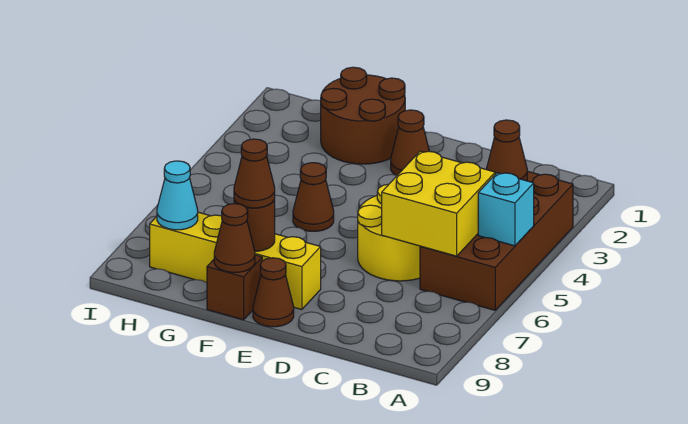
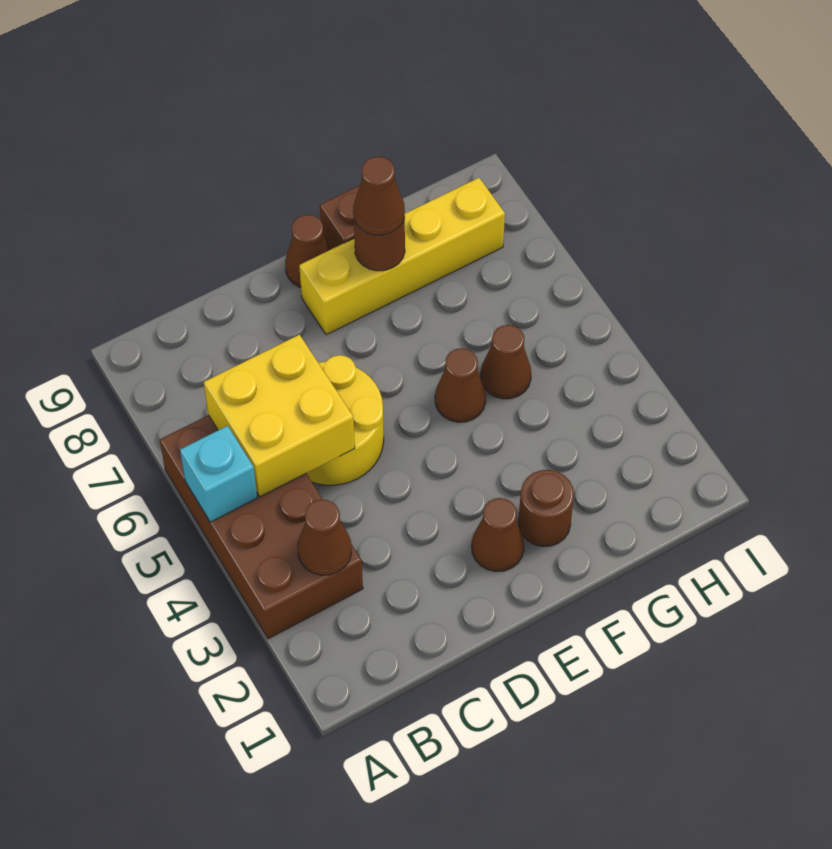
brown 2x2 round brick [321,67,405,164] -> brown 1x1 round brick [519,470,574,546]
brown 1x1 cone [214,204,255,272] -> brown 1x1 cone moved to [481,325,531,399]
cyan 1x1 cone [157,161,198,230] -> none

